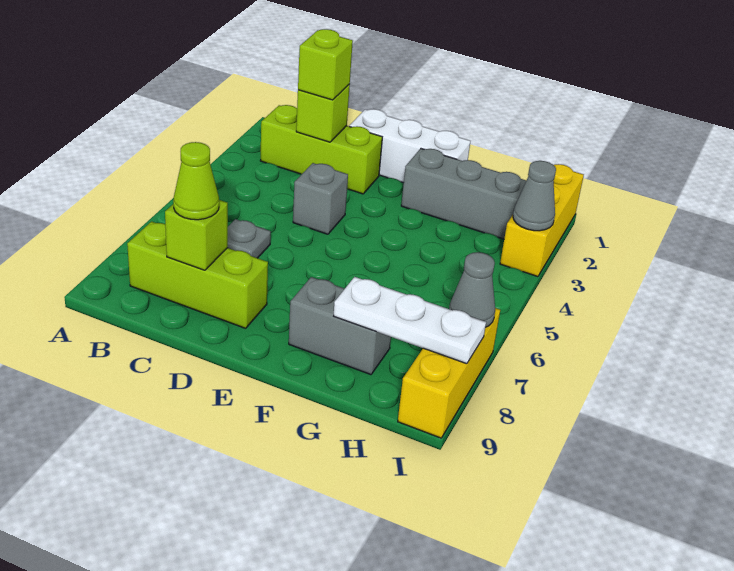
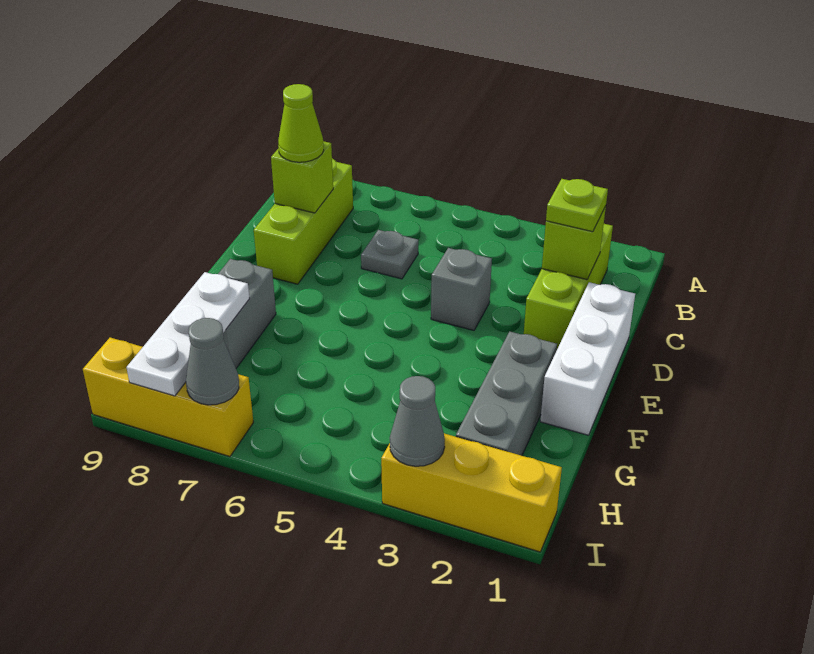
lime 1x1 brick [298,29,353,100] -> lime 1x1 plate [546,179,608,232]

